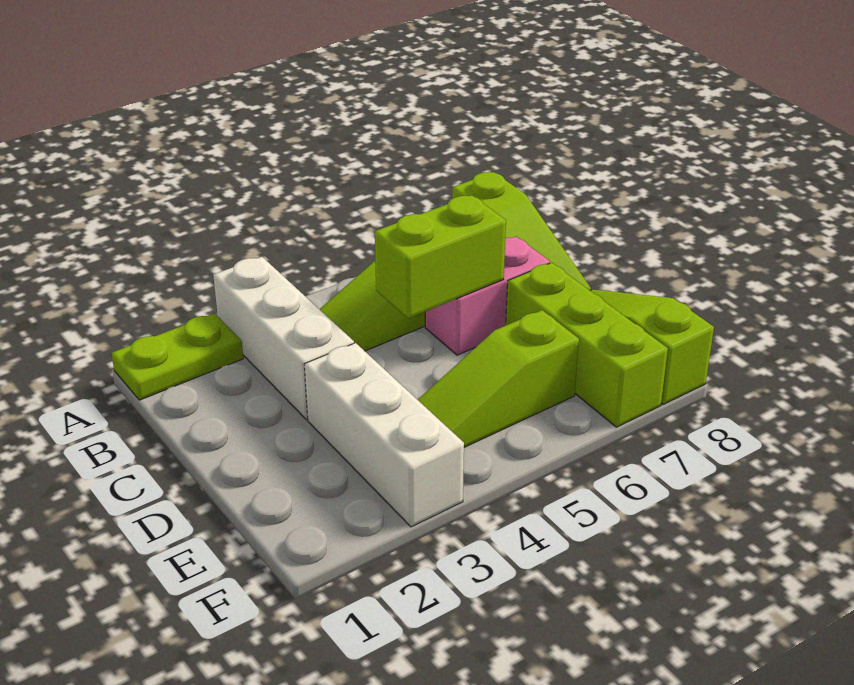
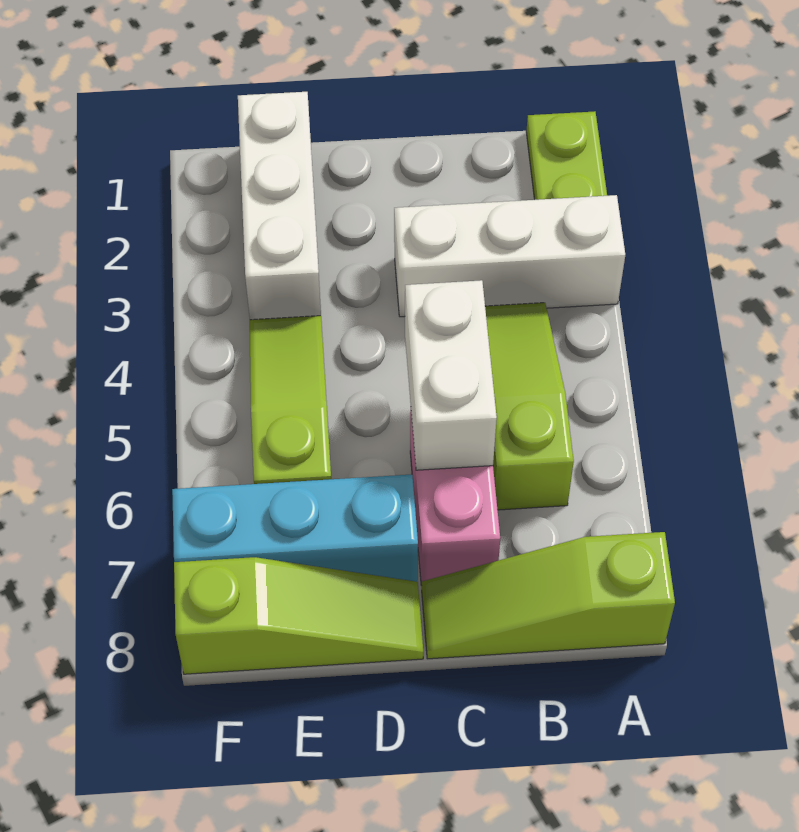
lime 1x2 brick [375,195,506,318] -> white 1x2 brick [405,280,497,470]
white 1x3 brick [304,343,464,527] -> white 1x3 brick turned to [238,92,321,320]
lime 1x3 brick [506,263,668,427] -> cyan 1x3 brick [172,474,418,582]

